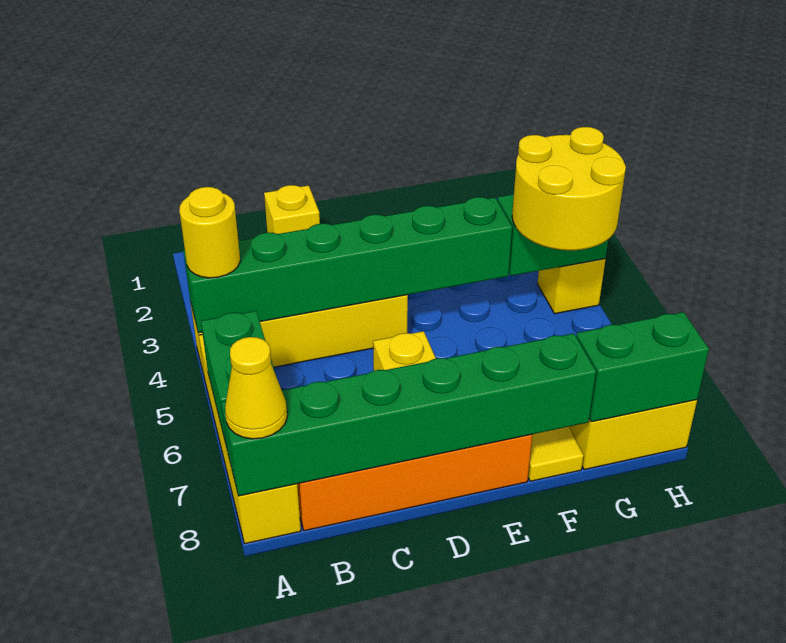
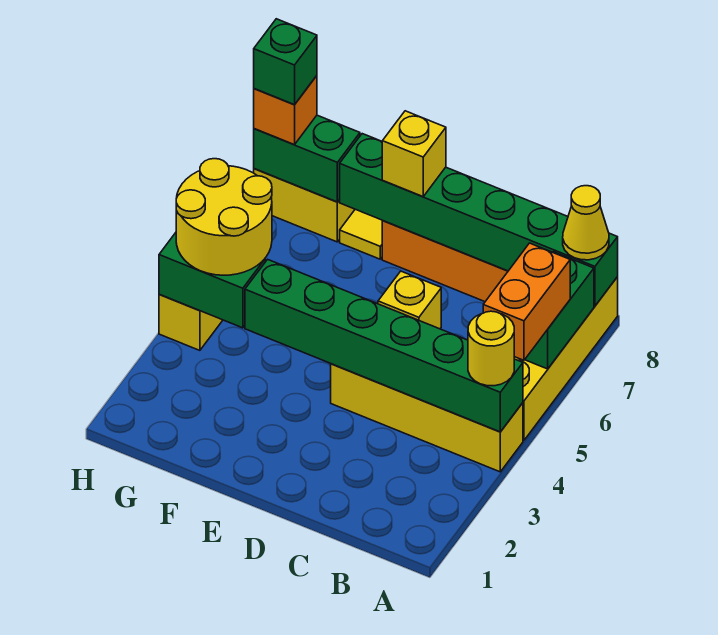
none -> orange 1x2 brick [483,243,570,360]
yellow 1x1 brick [264,185,320,234] -> yellow 1x1 brick moved to [382,111,446,196]
none -> orange 1x1 brick [254,76,317,145]
none -> green 1x1 brick [254,19,317,105]

